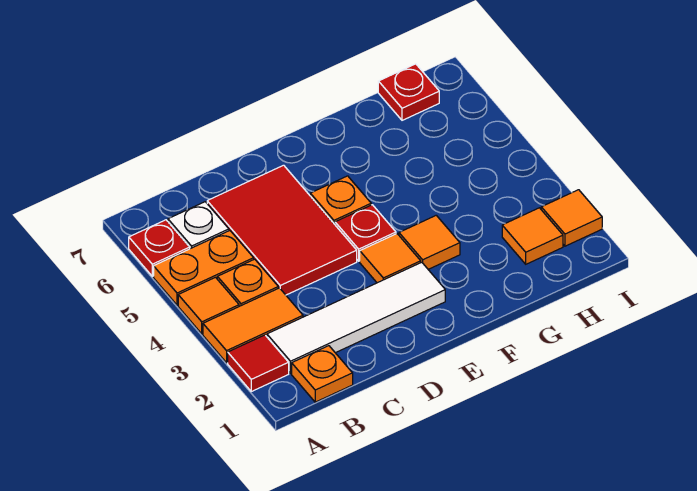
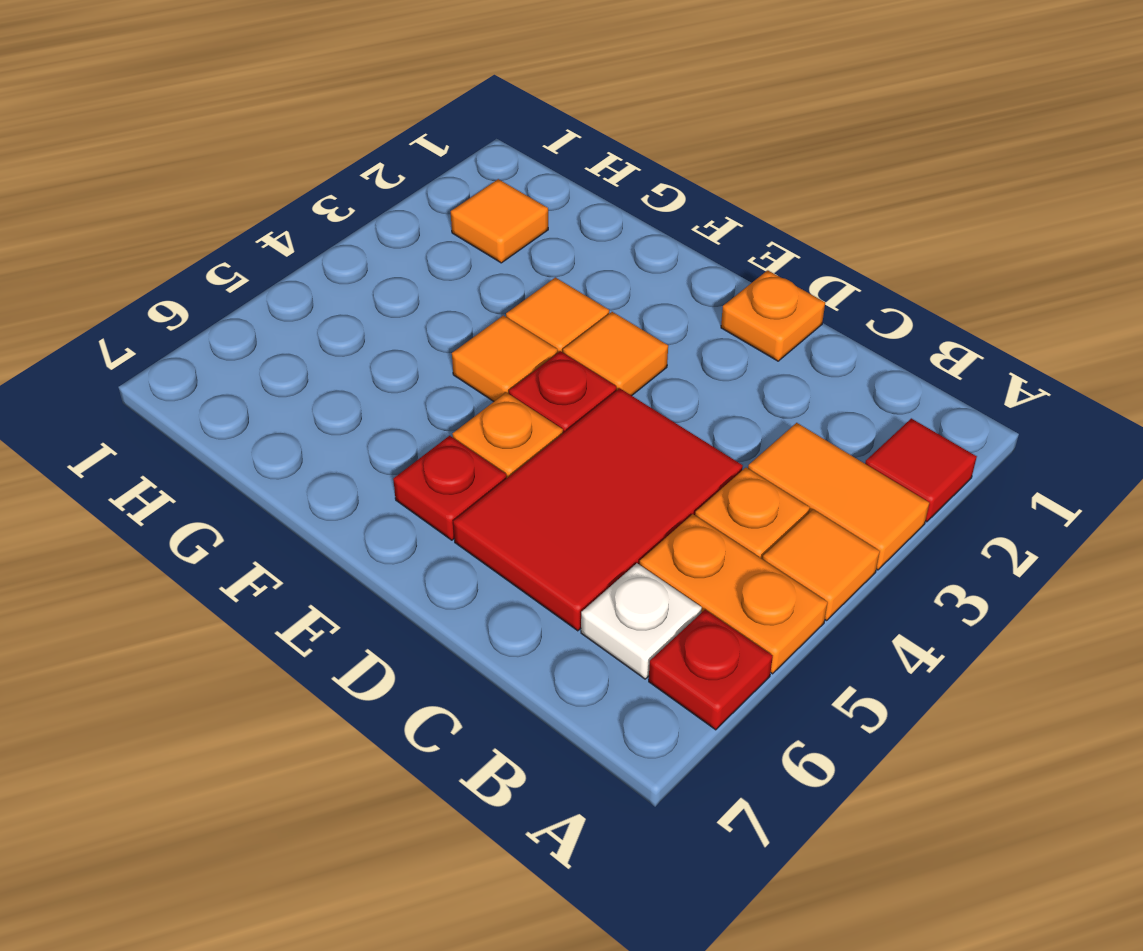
orange 1x1 plate [292,346,353,402] -> orange 1x1 plate moved to [721,270,825,361]
white 1x4 tile [267,262,445,373] -> none
red 1x1 plate [378,64,439,120] -> red 1x1 plate moved to [393,436,507,540]
orange 1x1 tile [541,190,602,246] -> orange 1x1 tile moved to [452,315,558,401]

